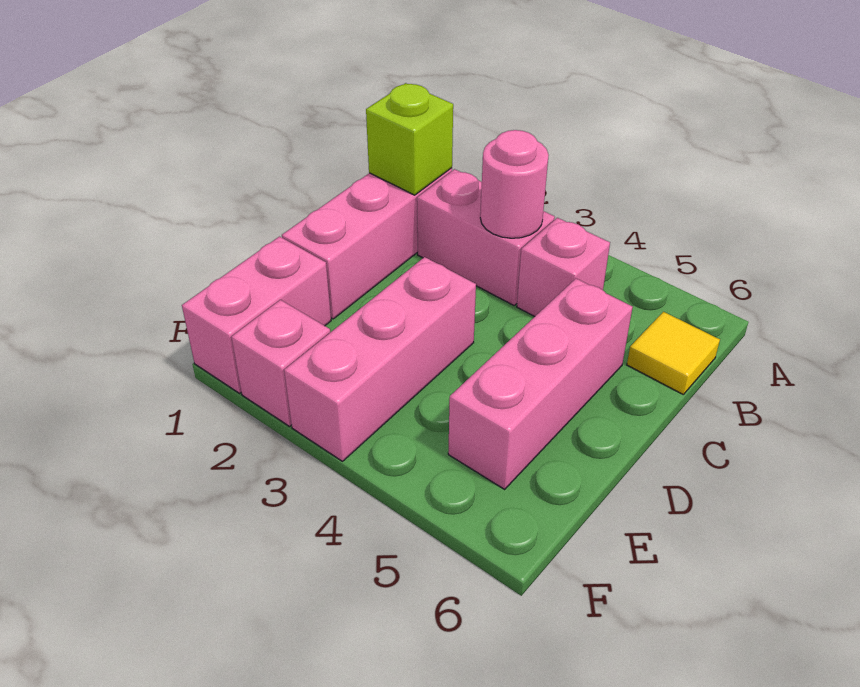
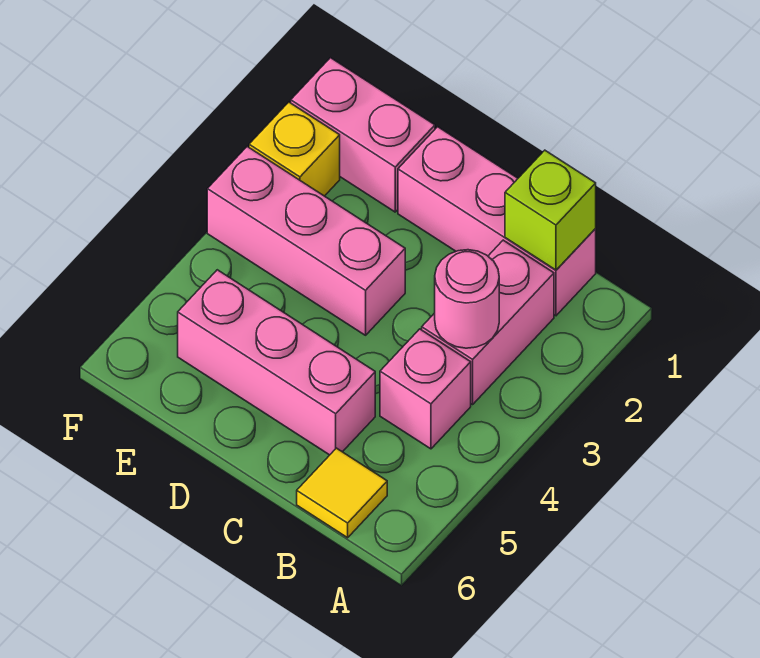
pink 1x1 brick [232,300,330,426] -> yellow 1x1 brick [249,102,340,196]

